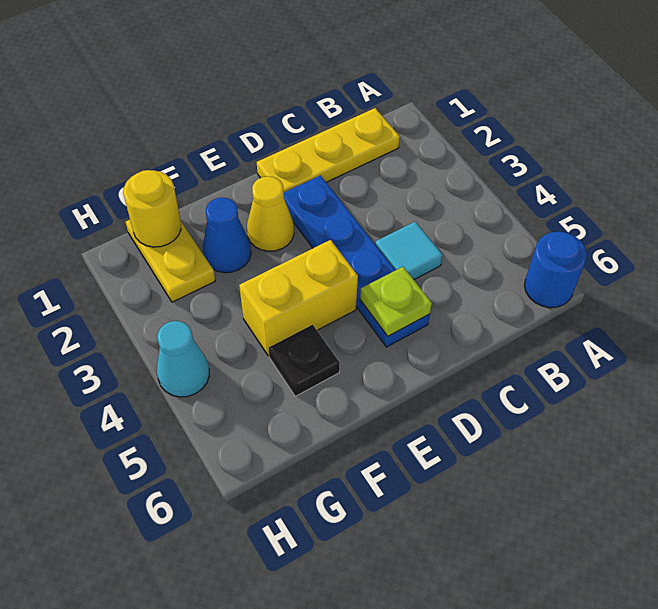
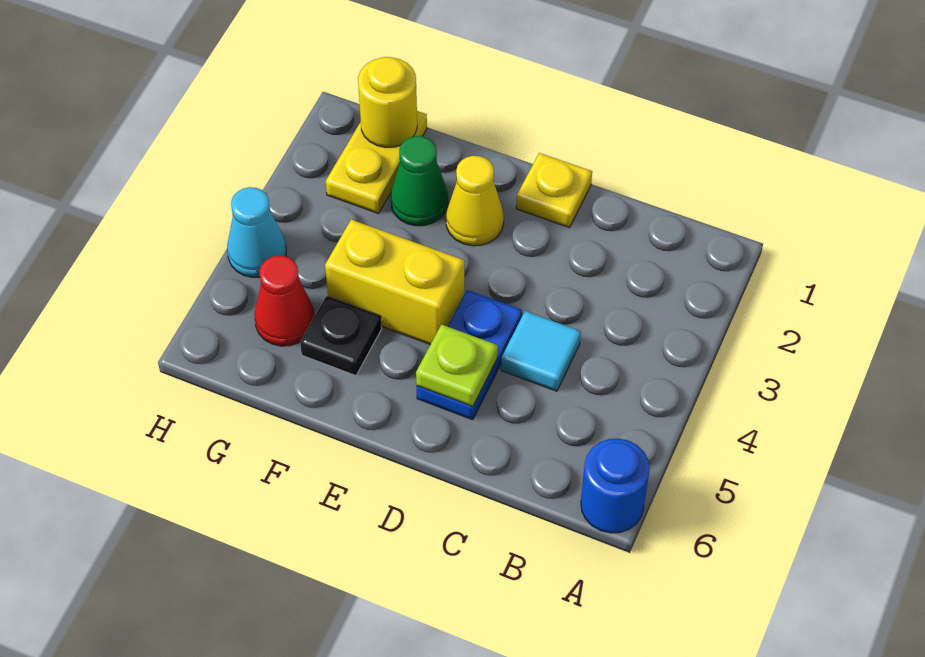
yellow 1x3 plate [257,108,400,193] -> yellow 1x1 plate [516,153,592,228]
blue 1x4 plate [284,175,430,347] -> blue 1x2 plate [416,290,522,420]
blue 1x1 cone [203,197,251,273] -> green 1x1 cone [391,136,448,226]
none -> red 1x1 cone [255,256,315,346]

